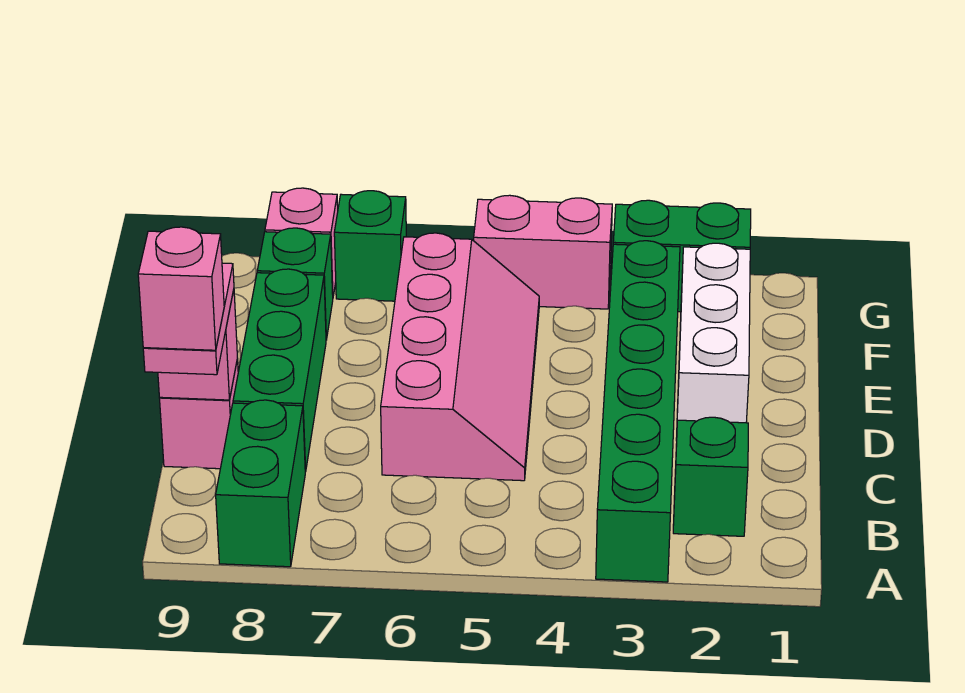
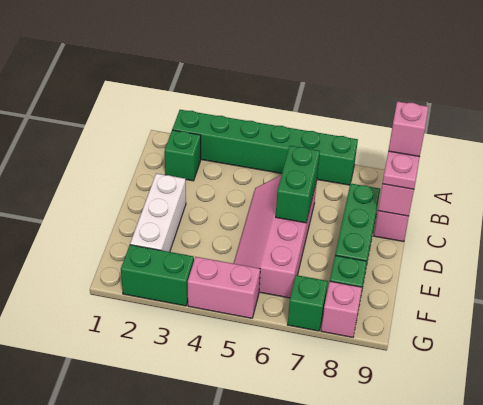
green 1x6 brick [596,241,680,582] -> green 1x6 brick turned to [172,110,358,185]
green 1x2 brick [216,400,305,567] -> green 1x2 brick moved to [276,146,320,223]

